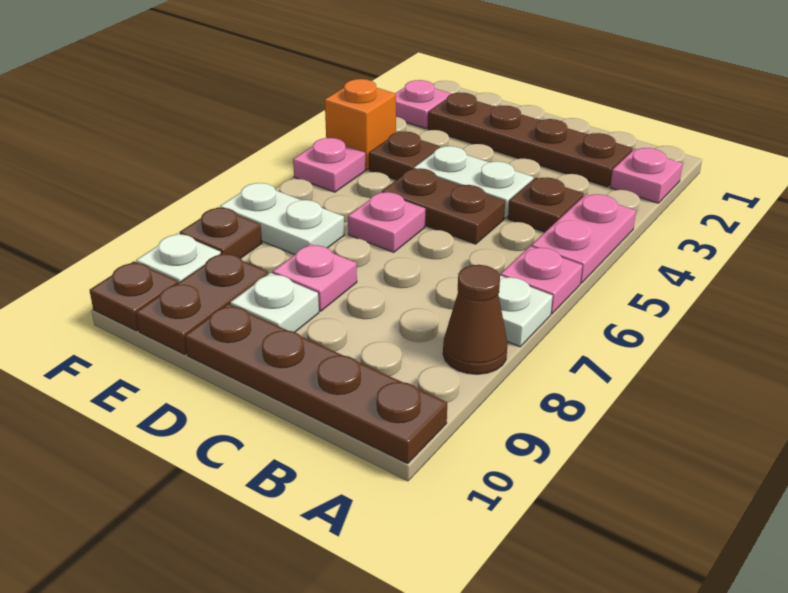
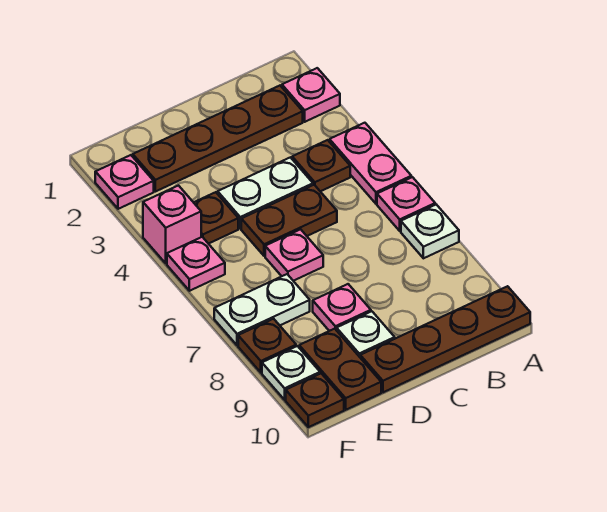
brown 1x1 cone [443,265,508,374] -> none
orange 1x1 brick [325,79,396,170] -> pink 1x1 brick [143,186,201,263]

